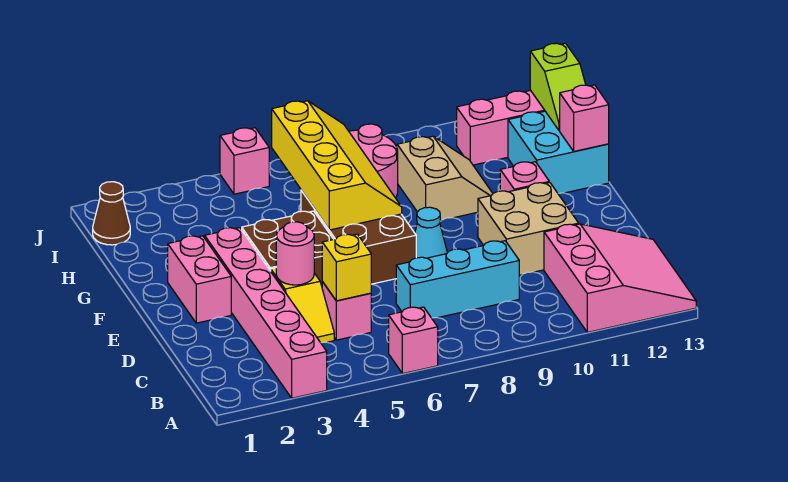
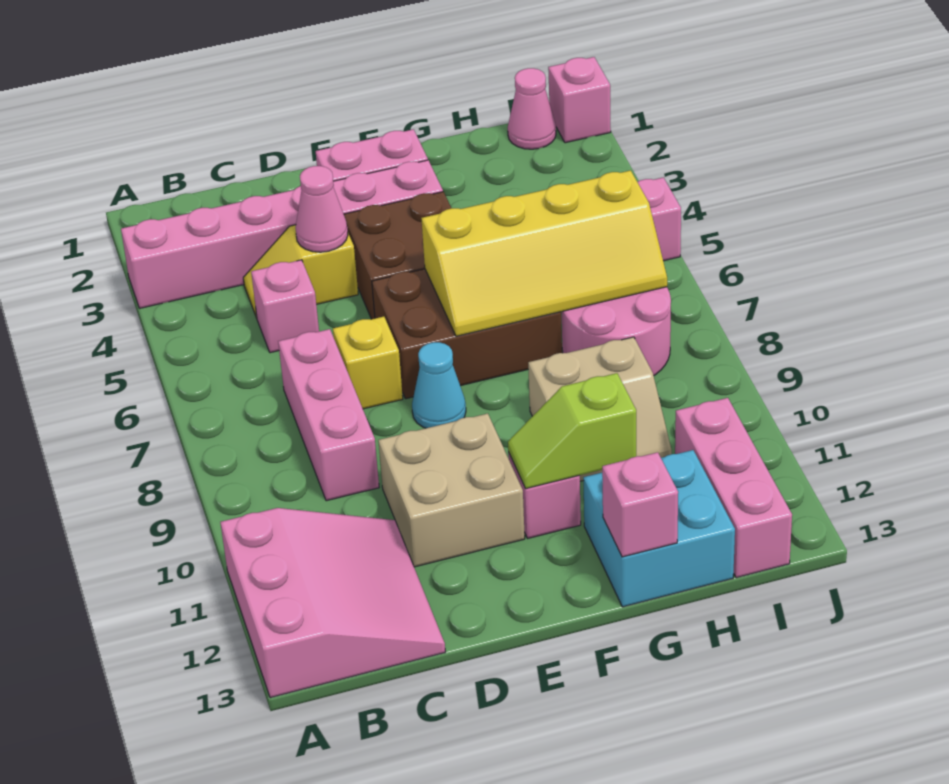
pink 1x1 brick [389,307,438,374] -> pink 1x1 brick moved to [548,57,611,143]
pink 3x3 slope [544,224,696,332] -> pink 3x3 slope turned to [220,508,445,698]
yellow 1x1 brick [322,234,371,301] -> yellow 1x1 brick moved to [333,317,403,409]
cyan 1x3 brick [396,241,519,318] -> pink 1x3 brick [278,329,379,501]
pink 1x1 round brick [276,222,314,285] -> pink 1x1 cone [295,166,348,252]
lime 1x2 slope [530,43,586,131] -> lime 1x2 slope moved to [508,373,636,489]
brown 1x1 cone [93,182,130,245] -> pink 1x1 cone [508,68,556,149]

